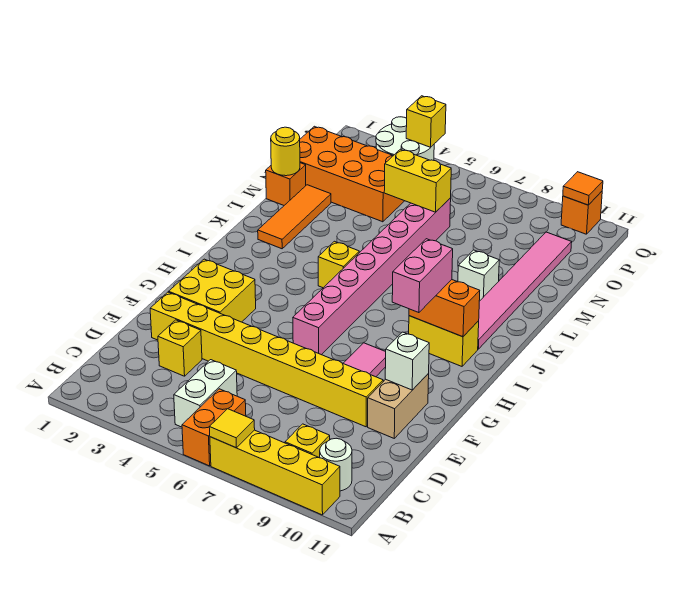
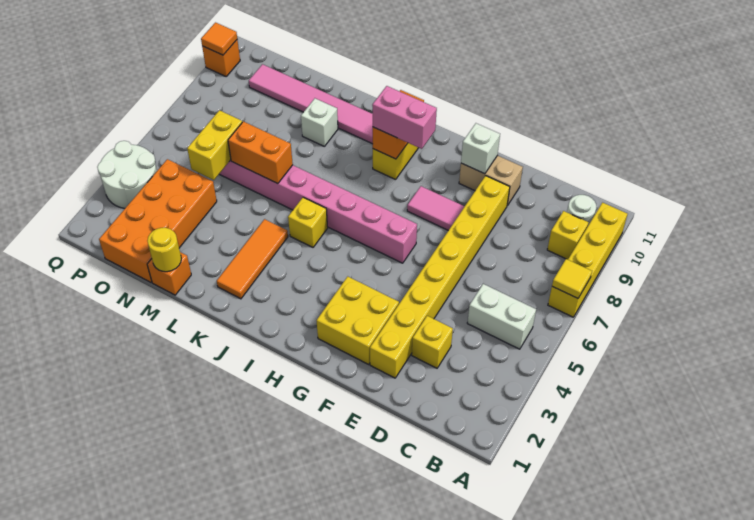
orange 1x2 brick [182,389,246,466] -> orange 1x2 brick moved to [228,121,293,184]
orange 1x3 tile [258,185,331,249] -> orange 1x3 tile turned to [217,219,288,299]
yellow 1x1 brick [406,96,446,147] -> none

